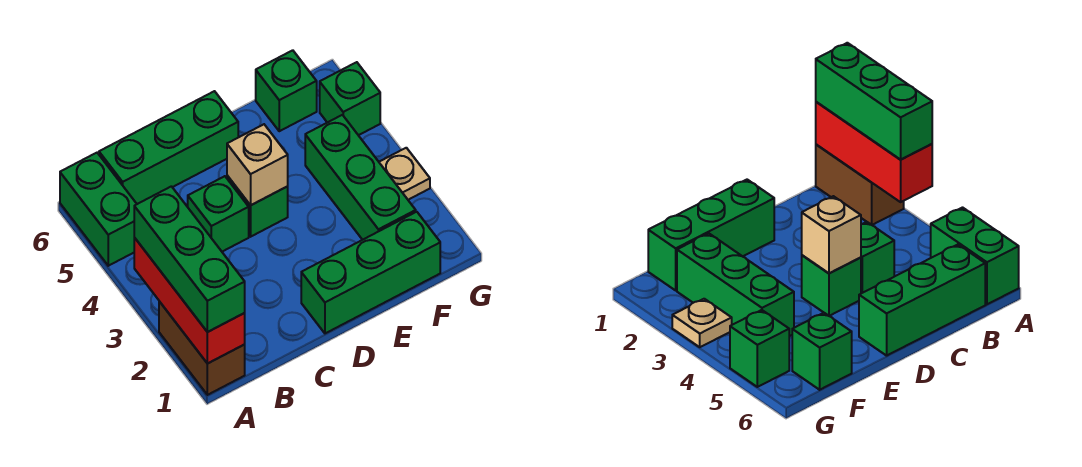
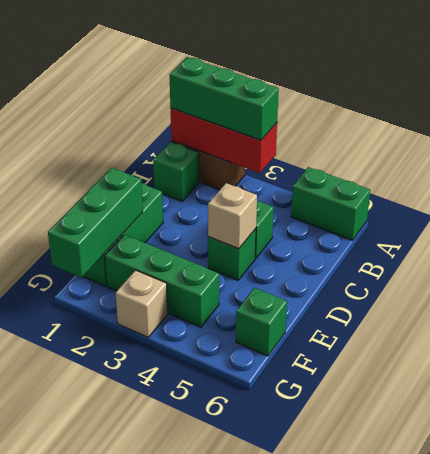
green 1x3 brick [99,91,238,204] -> green 1x3 brick moved to [48,168,143,278]
tan 1x1 plate [379,148,430,200] -> tan 1x1 brick [116,270,168,337]
green 1x1 brick [320,62,380,135] -> green 1x1 brick moved to [153,142,199,201]

